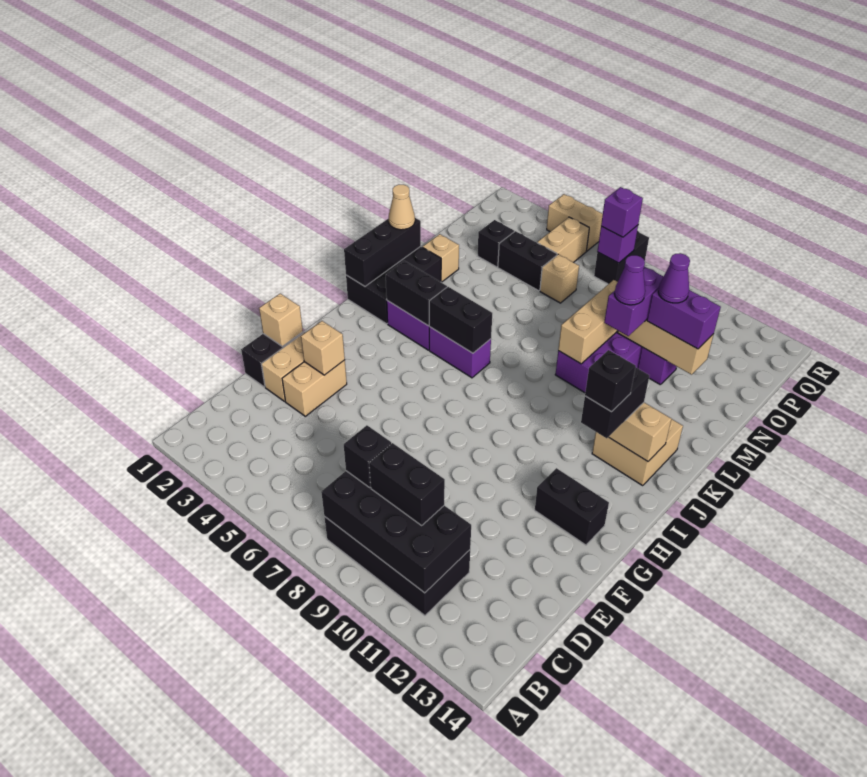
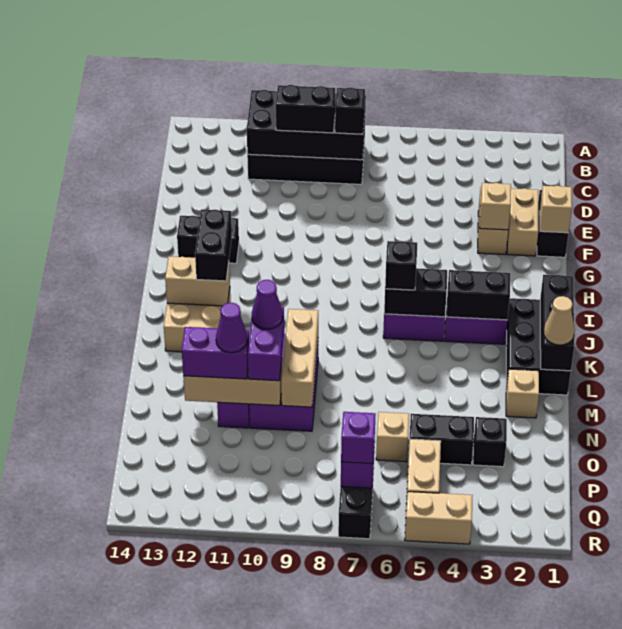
black 1x1 brick [585,350,636,412] -> black 1x1 brick moved to [385,241,417,290]

